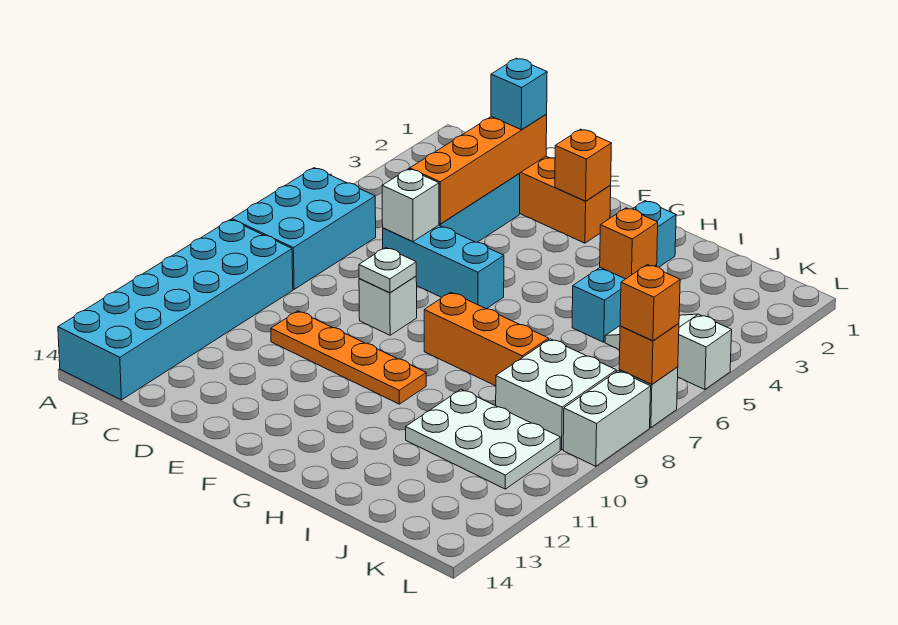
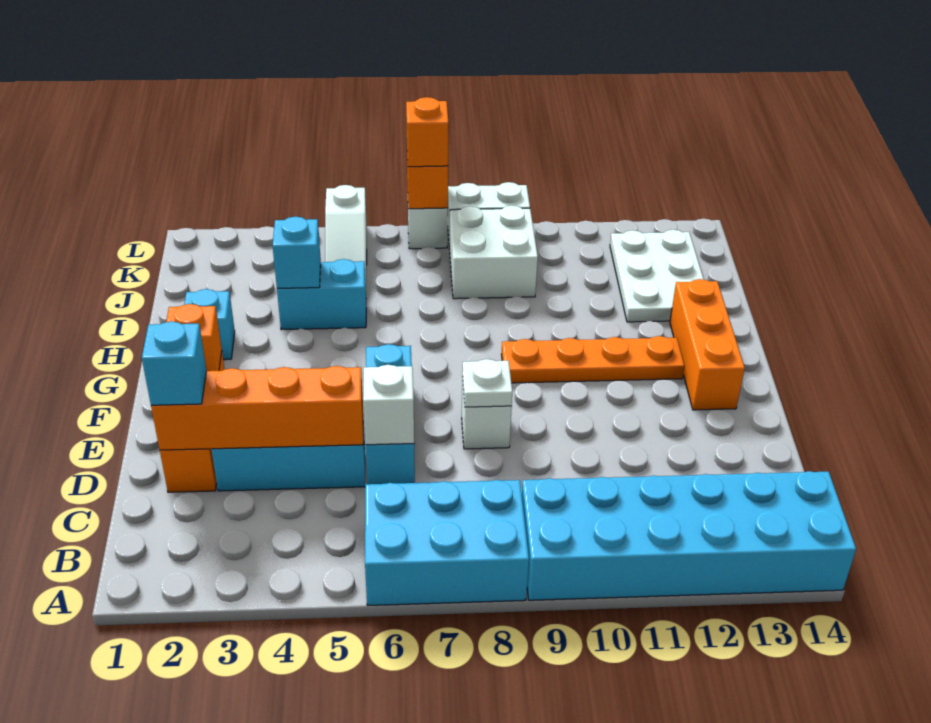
orange 1x4 plate [271,311,426,404] -> orange 1x4 plate turned to [501,336,685,383]
orange 1x3 brick [424,292,549,386] -> orange 1x3 brick moved to [670,279,745,410]
orange 1x1 brick [600,208,658,279] -> cyan 1x1 brick [273,217,321,288]
white 2x3 plate [406,389,560,489] -> white 2x3 plate moved to [610,230,704,322]

